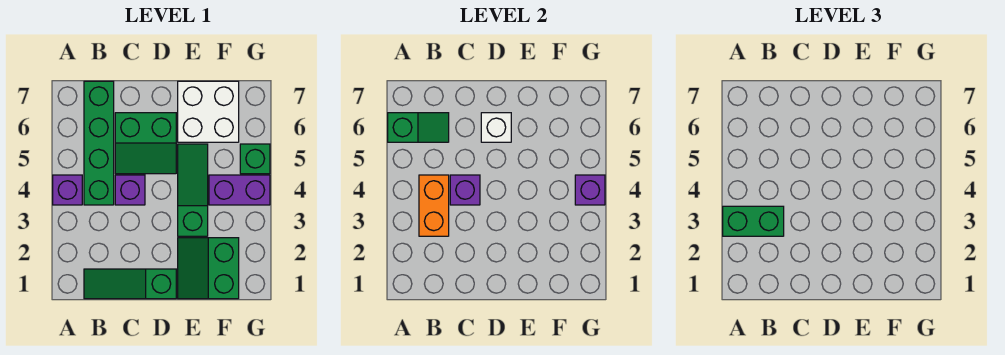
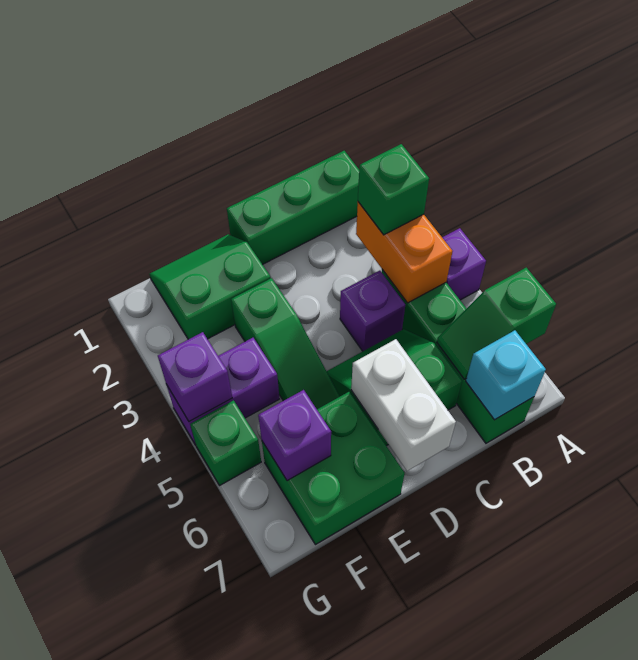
green 1x2 brick [723,206,784,236] -> green 1x1 brick [358,144,429,235]
green 1x3 slope [84,269,176,299] -> green 1x3 brick [227,151,359,265]
none -> cyan 1x1 brick [466,330,546,420]
purple 1x1 brick [450,175,480,205] -> purple 1x1 brick moved to [258,390,331,481]
white 1x1 brick [481,113,511,142] -> white 1x2 brick [351,339,456,471]
green 2x2 slope [178,238,239,299] -> green 2x2 slope turned to [149,234,271,339]
white 2x2 brick [178,81,239,142] -> green 2x2 brick [262,392,405,545]

